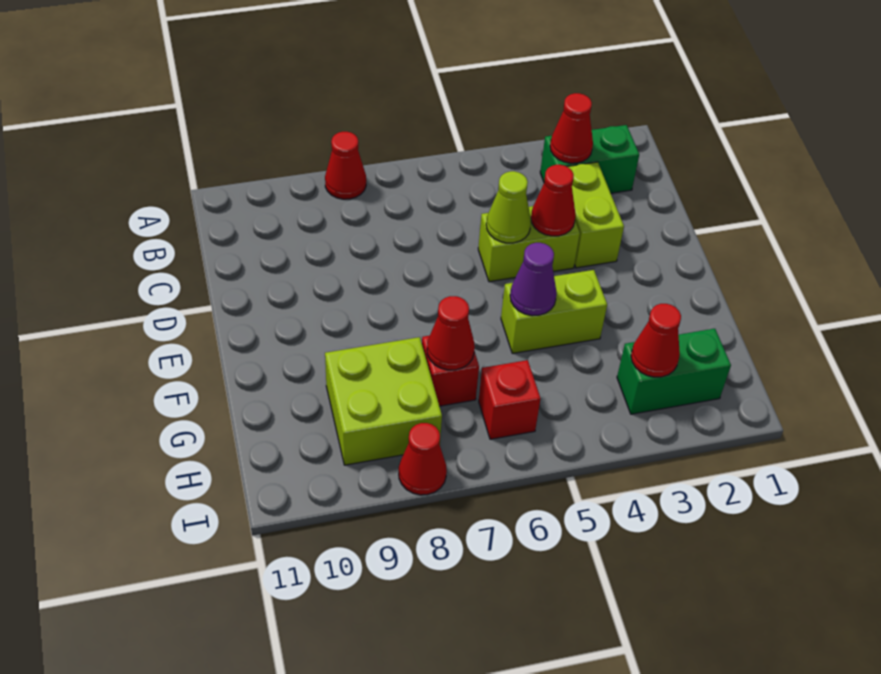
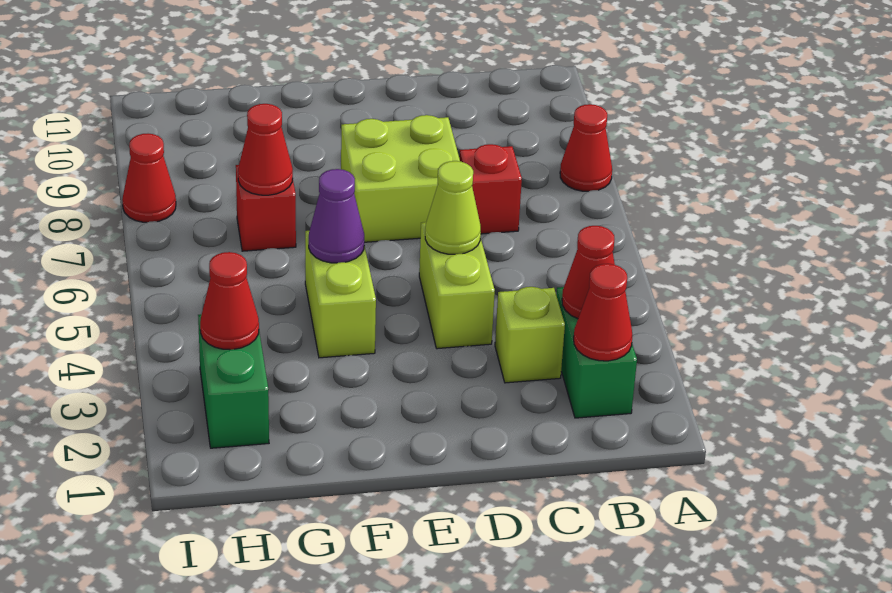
lime 1x2 brick [567,162,624,268] -> lime 1x1 brick [495,287,565,383]
red 1x1 cone [531,165,576,236] -> red 1x1 cone moved to [574,264,632,361]
lime 2x2 brick [325,337,442,465] -> lime 2x2 brick moved to [341,115,460,242]
red 1x1 brick [479,360,541,439] -> red 1x1 brick moved to [459,144,522,234]

